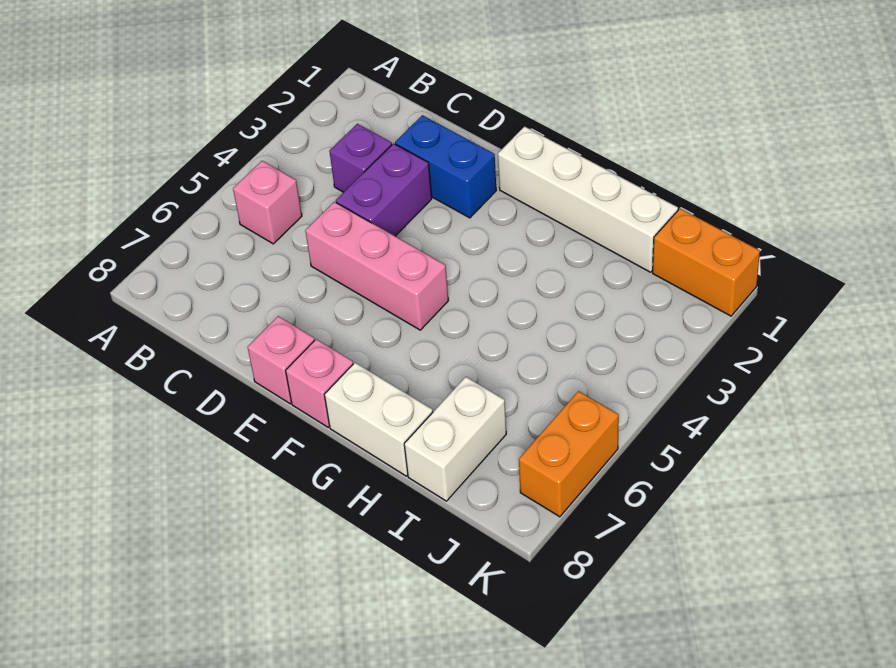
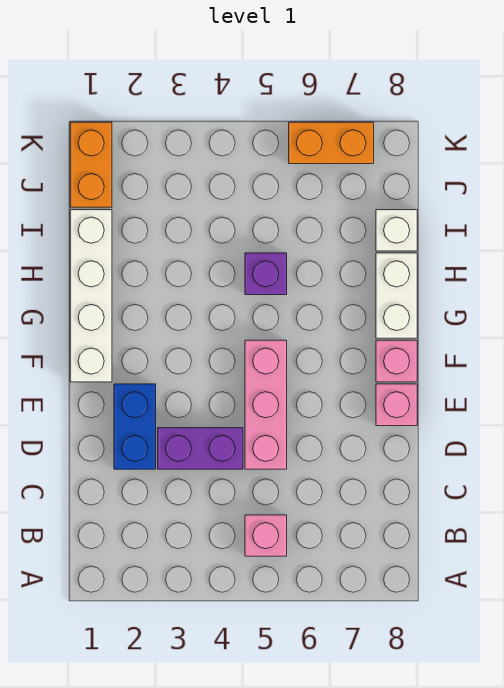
purple 1x1 brick [329,124,392,192] -> purple 1x1 brick moved to [245,253,287,295]
white 1x2 brick [404,377,506,501] -> white 1x1 brick [376,210,417,251]

